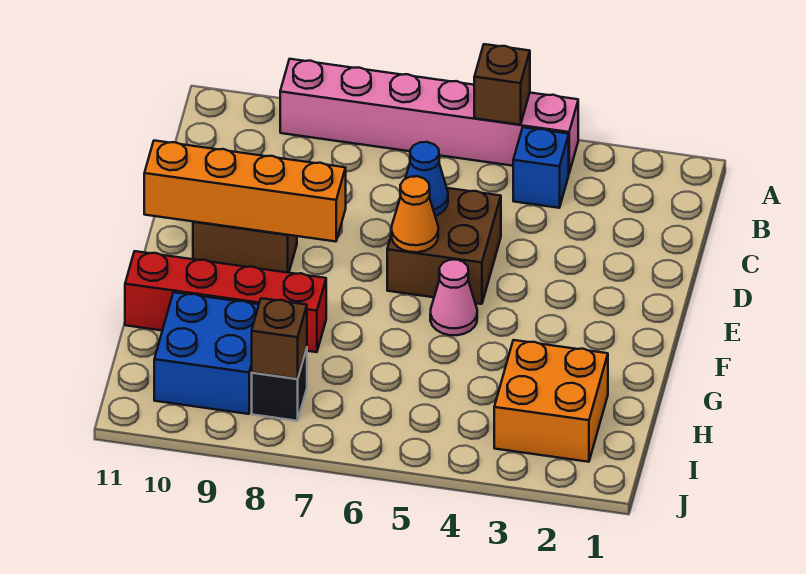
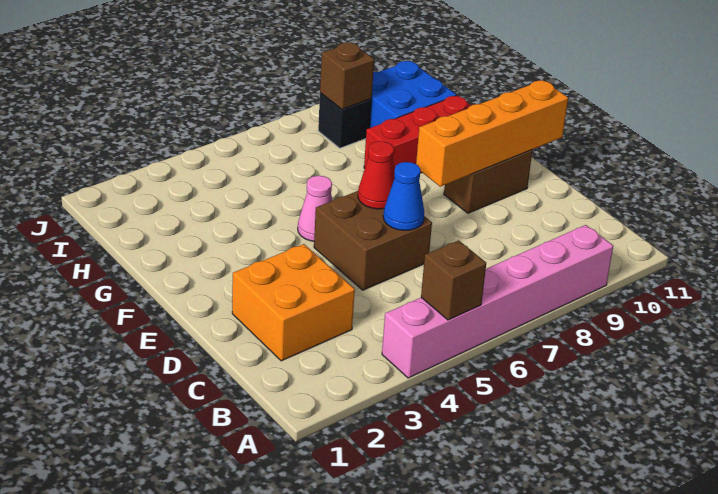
blue 1x1 brick [513,127,569,208] -> none
orange 1x1 cone [392,176,438,252] -> red 1x1 cone [358,141,395,209]
red 1x4 brick [125,251,326,352] -> red 1x3 brick [364,95,471,173]
orange 2x2 brick [494,340,608,462] -> orange 2x2 brick moved to [232,244,355,361]

